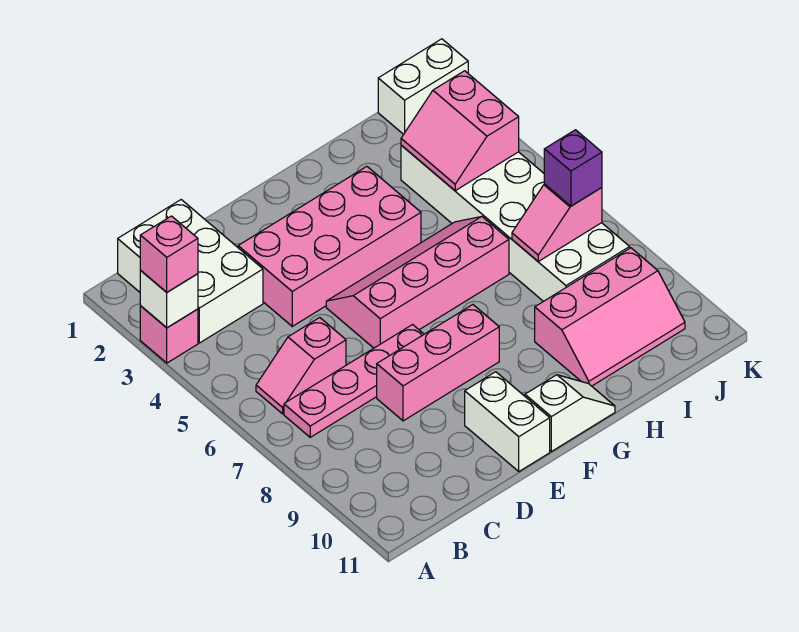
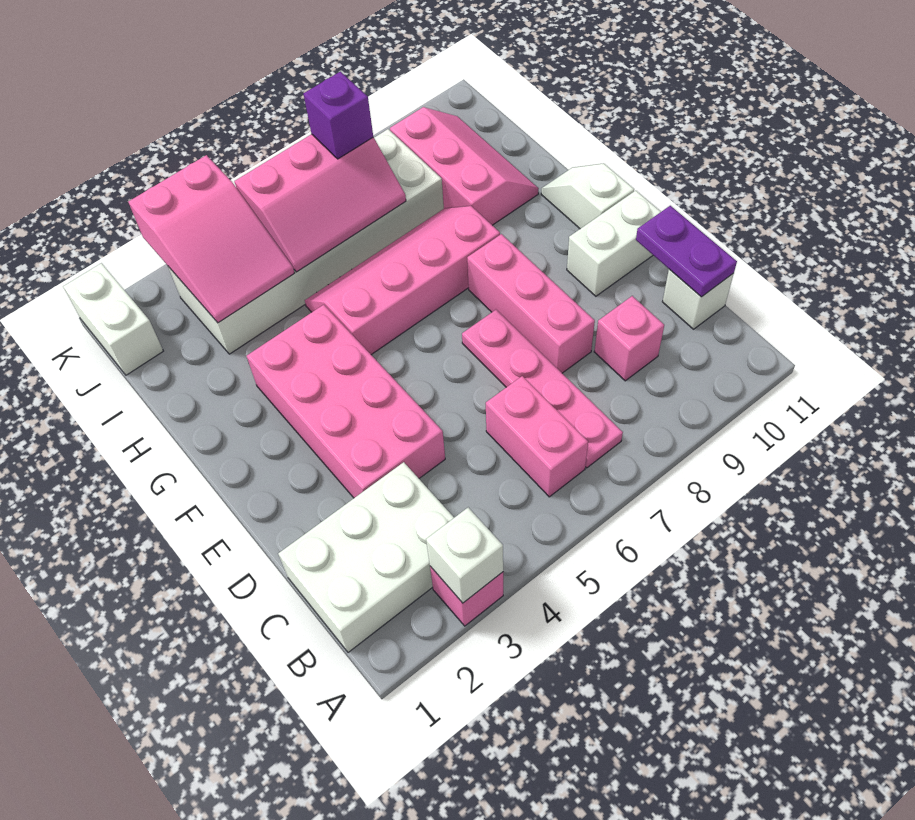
pink 1x1 brick [140,216,198,292] -> pink 1x1 brick moved to [594,296,664,381]
pink 1x2 slope [256,317,346,414] -> pink 1x2 brick [486,376,588,497]
none -> white 1x1 brick [662,269,734,329]
none -> purple 1x2 plate [636,206,737,297]
pink 2x4 slope [326,217,509,348] -> pink 2x4 slope turned to [305,206,500,355]
pink 2x2 slope [401,71,519,191] -> pink 2x3 slope [128,155,294,323]
pink 1x2 slope [512,184,602,261] -> pink 2x3 slope [235,134,406,272]

